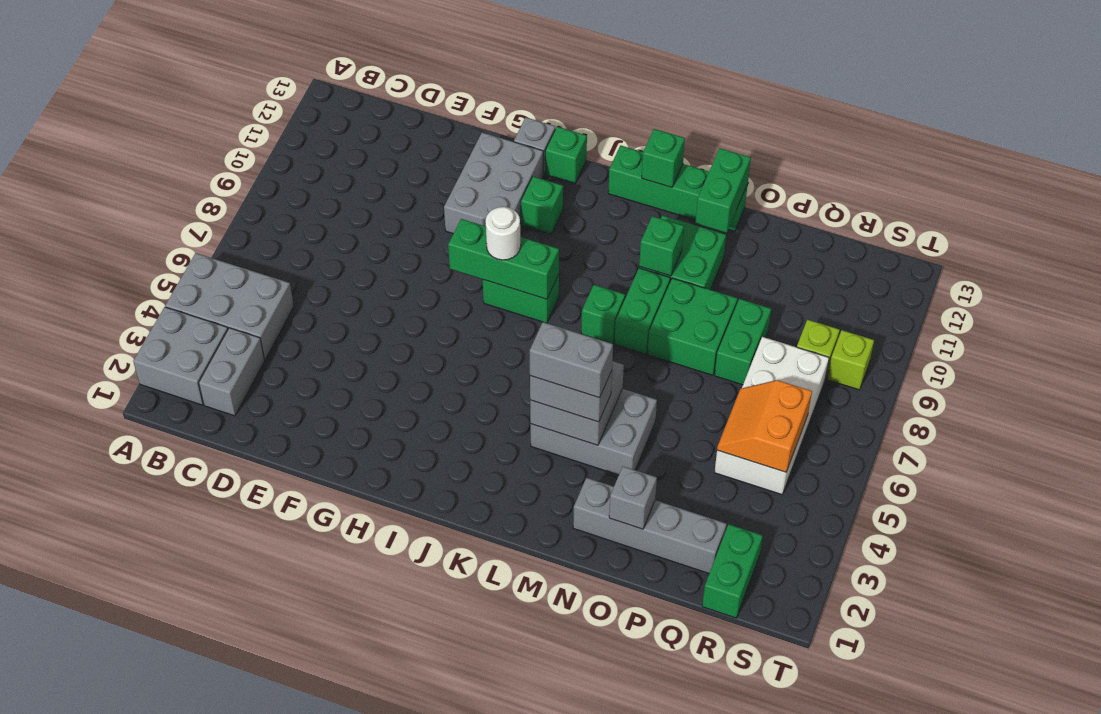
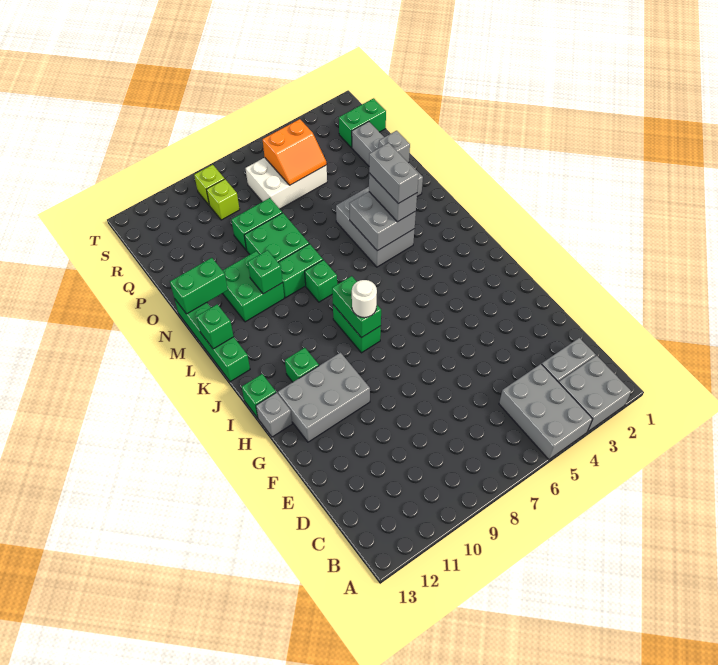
green 1x3 brick [448,219,559,299] -> green 1x2 brick [332,276,381,338]
white 2x4 brick [714,337,829,494] -> white 2x3 brick [246,158,327,209]

